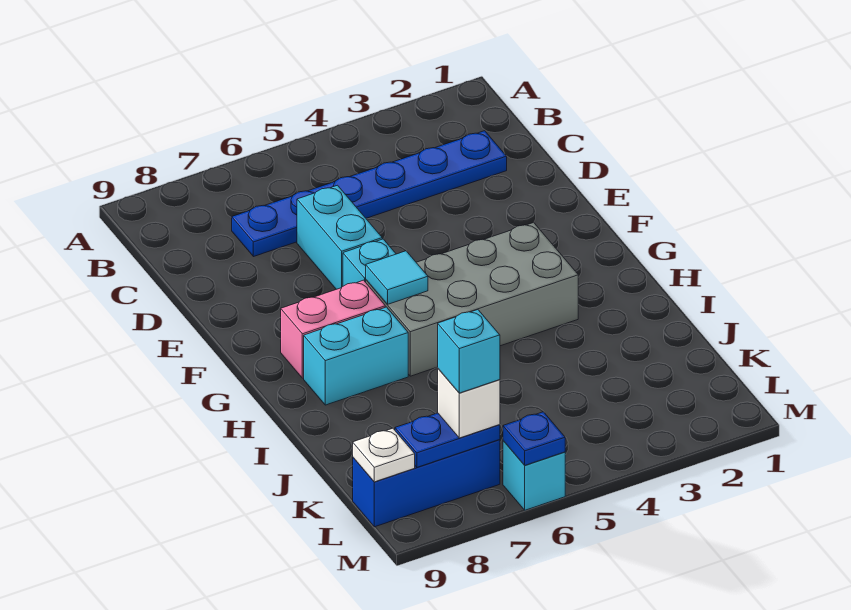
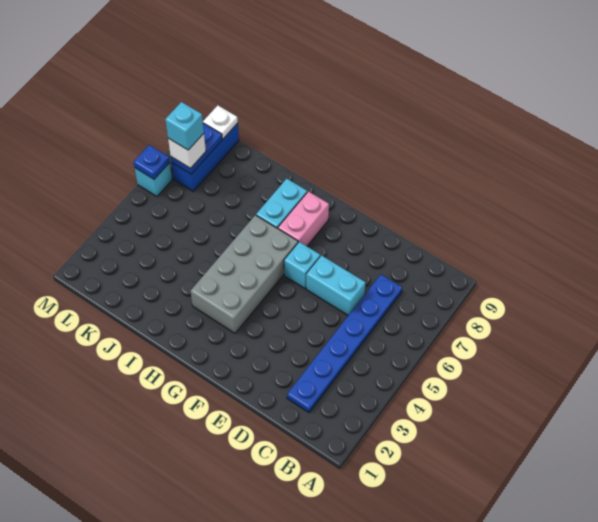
cyan 1x1 tile [366,251,428,304] -> none

